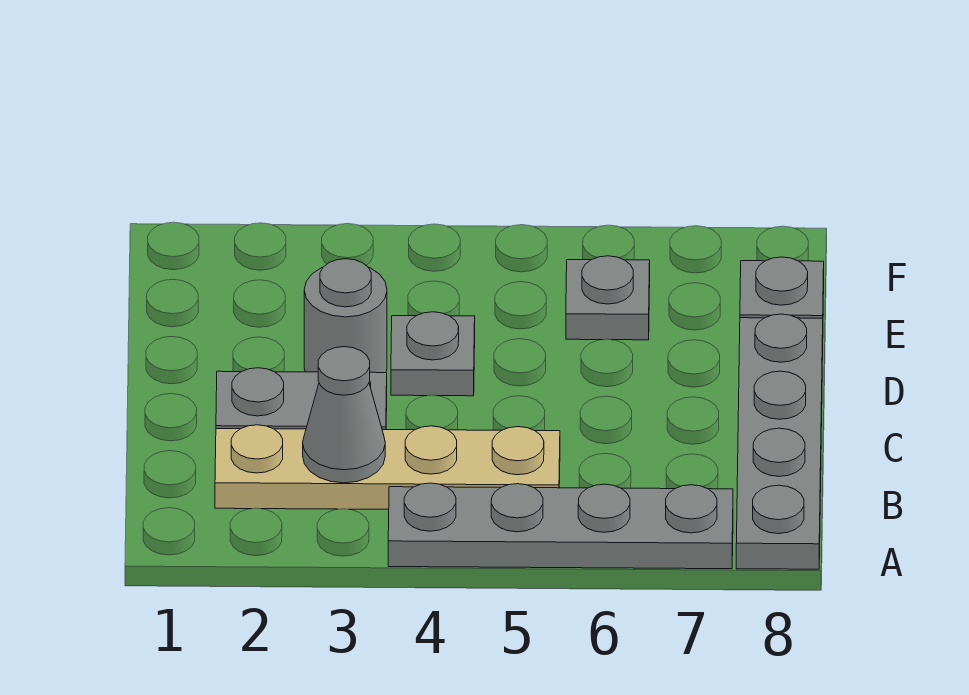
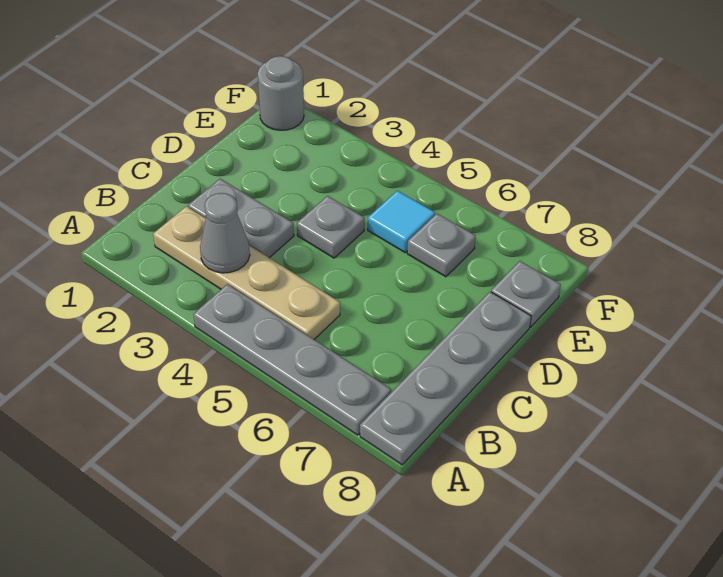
grey 1x1 round brick [304,259,387,373] -> grey 1x1 round brick moved to [258,56,304,130]
none -> cyan 1x1 tile [368,191,435,252]

